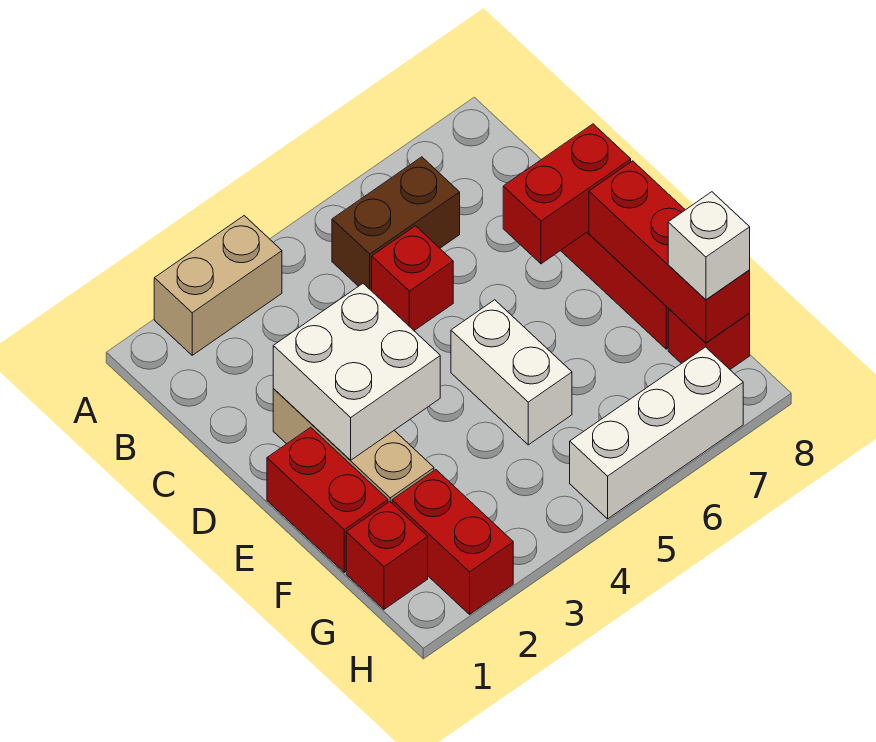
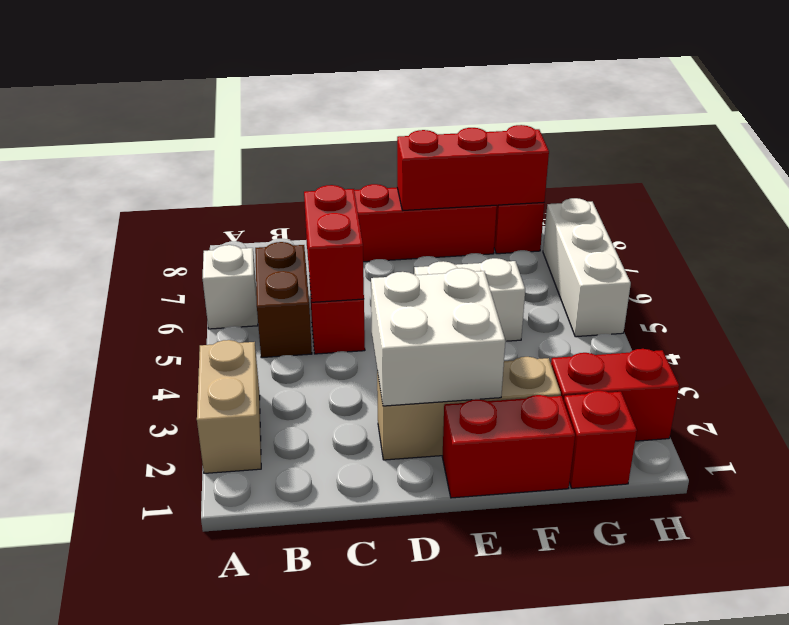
red 1x2 brick [503,124,631,264] -> red 1x2 brick moved to [304,185,364,302]
white 1x1 brick [668,192,750,300] -> white 1x1 brick moved to [202,245,258,329]

